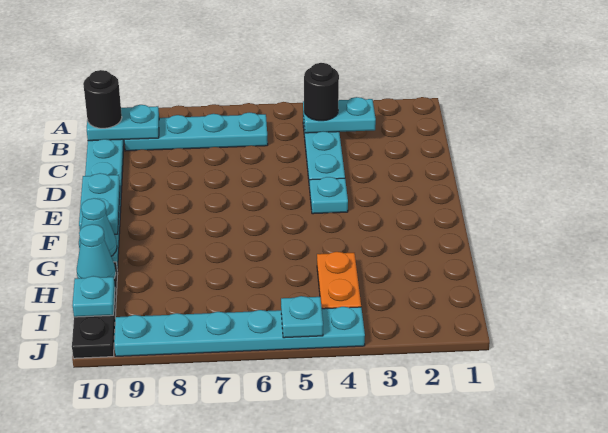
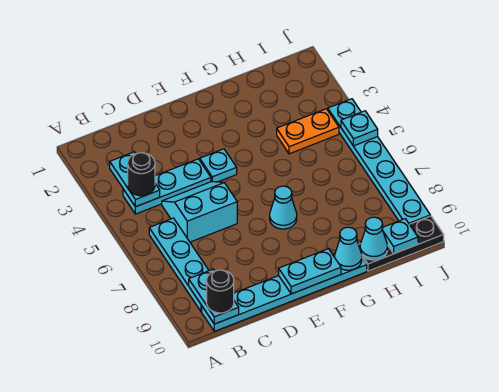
none -> cyan 2x2 slope [162,182,237,242]
none -> cyan 1x1 cone [270,186,297,229]

